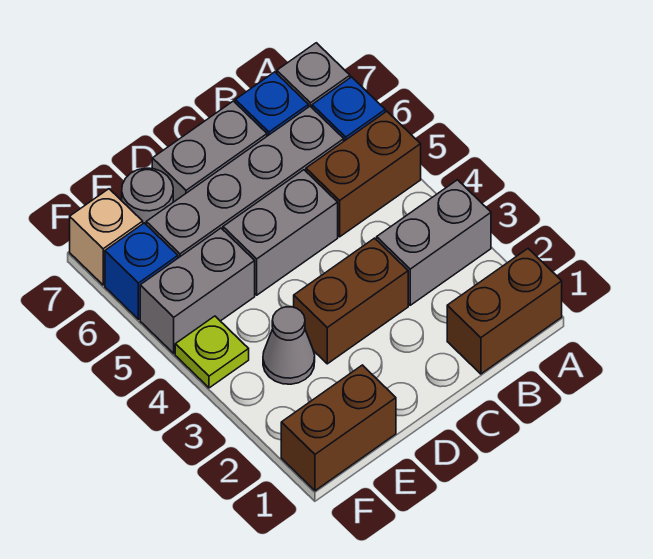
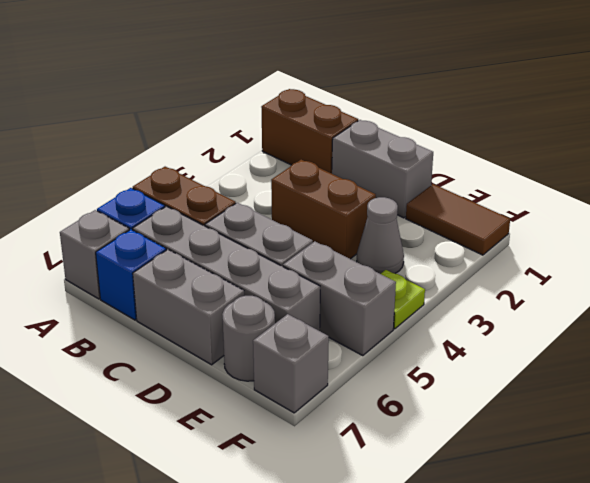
grey 1x2 brick [377,180,491,305] -> grey 1x2 brick moved to [332,120,433,218]
brown 1x2 brick [281,365,396,491] -> brown 1x2 tile [406,184,510,255]
blue 1x1 brick [105,223,178,319] -> none
tan 1x1 brick [70,189,143,285] -> grey 1x1 brick [253,314,329,413]

